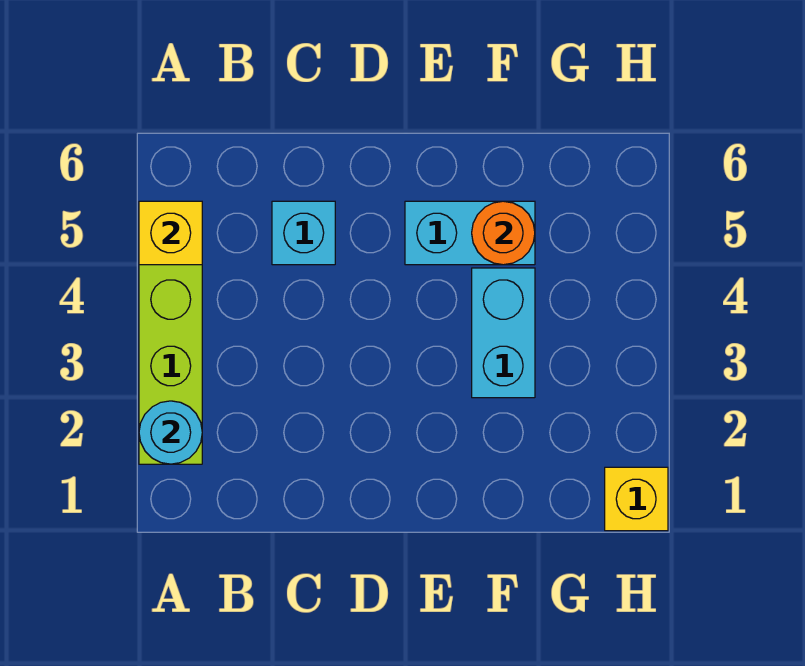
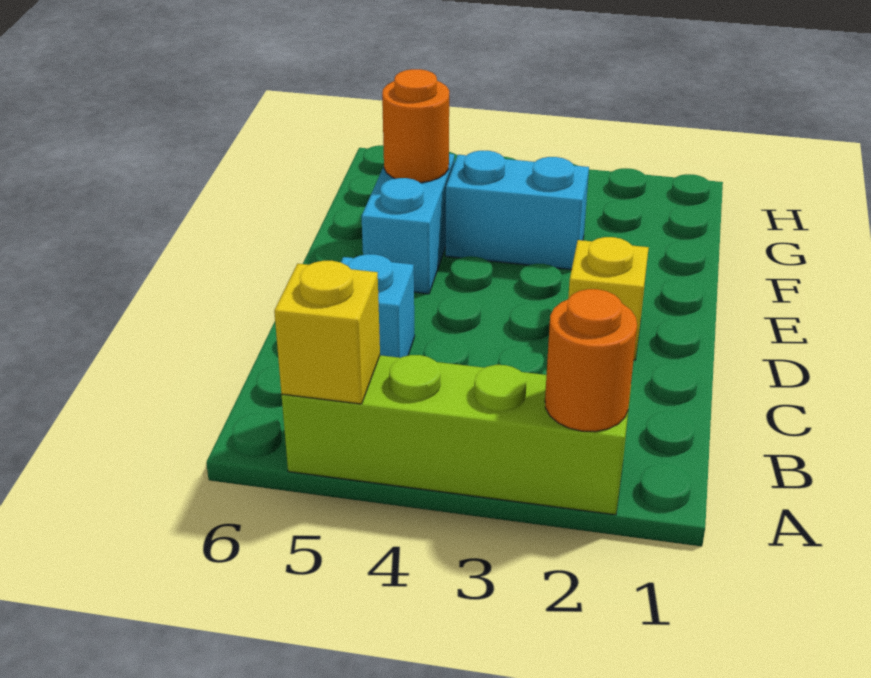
cyan 1x1 round brick [139,401,202,464] -> orange 1x1 round brick [545,289,637,432]
yellow 1x1 brick [605,467,668,531] -> yellow 1x1 brick moved to [568,237,649,360]

